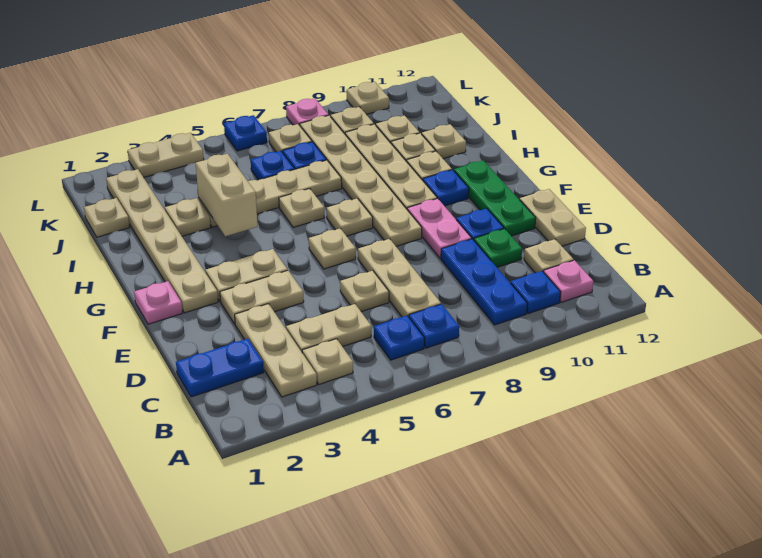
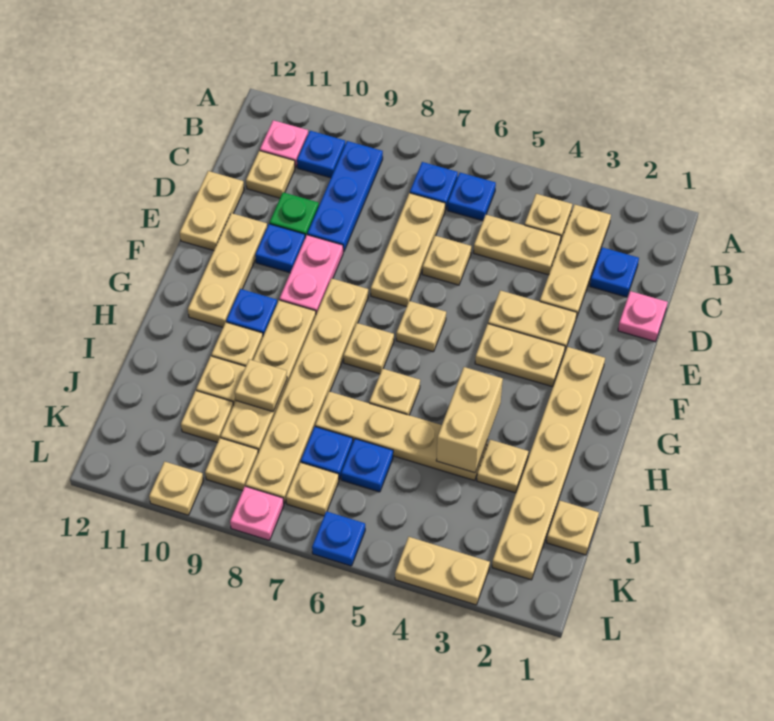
blue 1x2 plate [176,339,264,397] -> blue 1x1 plate [590,247,639,297]
green 1x3 plate [454,160,536,236] -> tan 1x3 plate [188,213,267,327]
pink 1x1 plate [134,281,183,324] -> pink 1x1 plate moved to [618,291,668,342]
tan 1x1 plate [422,124,466,159] -> tan 1x1 plate moved to [235,359,287,412]

